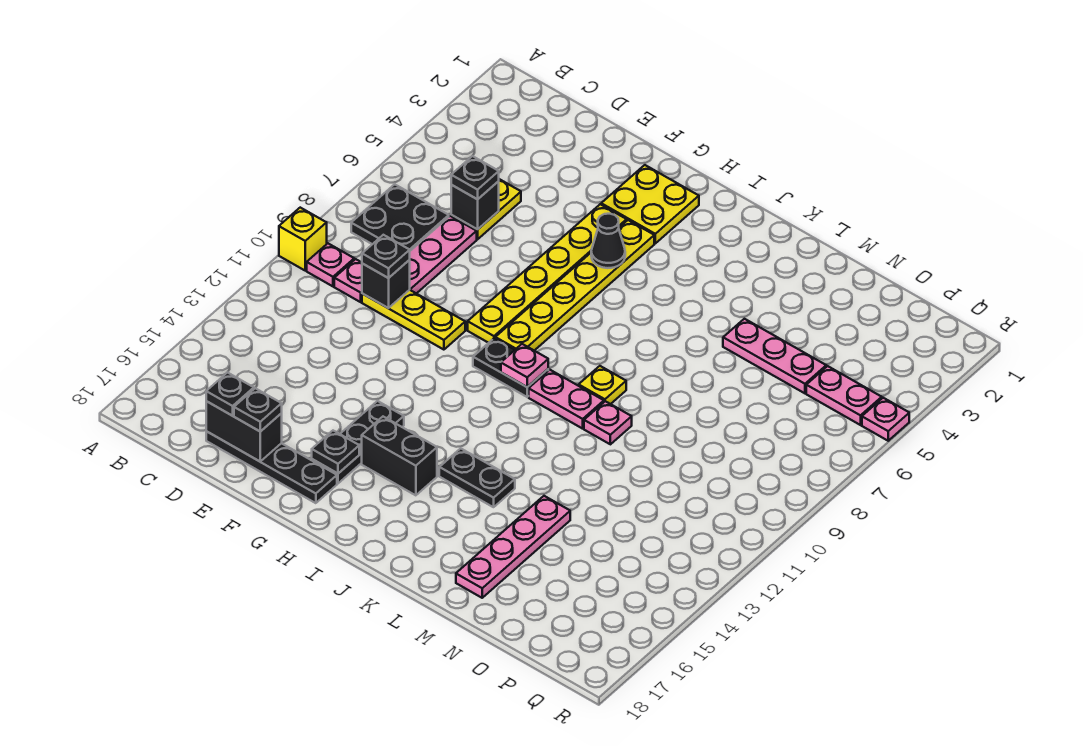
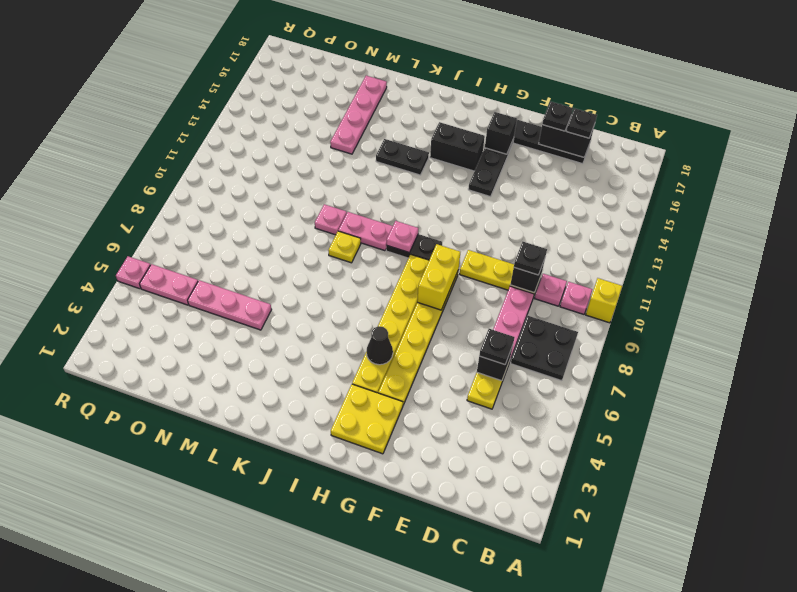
none -> yellow 1x2 brick [417,244,460,310]
black 1x1 plate [312,431,359,473] -> black 1x1 brick [485,112,517,154]

